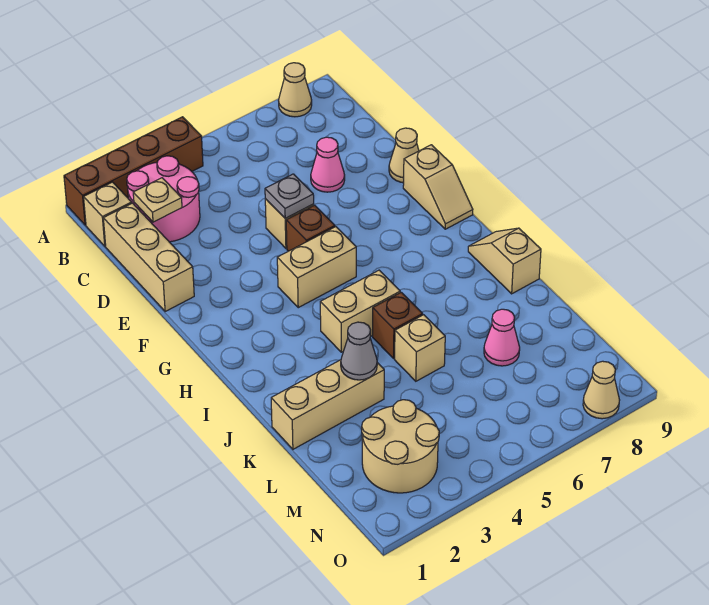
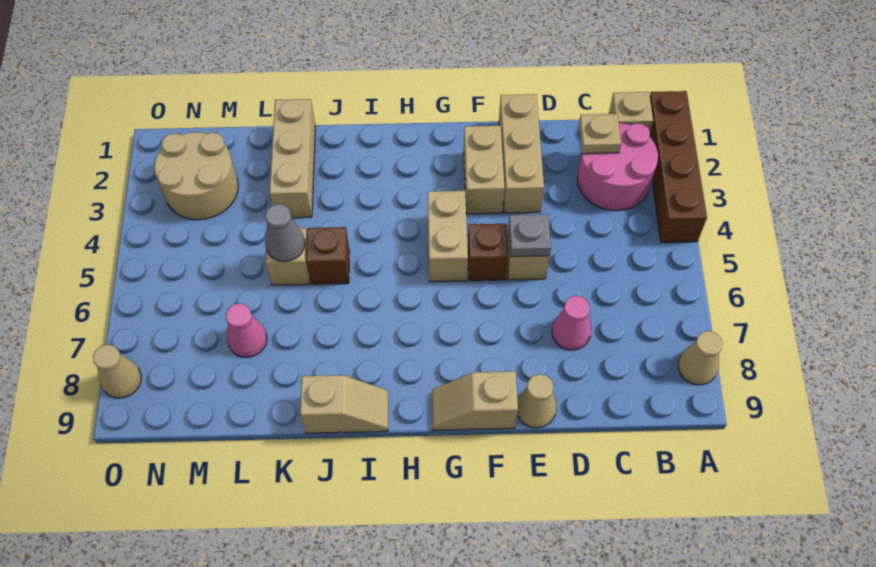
tan 1x3 brick [103,203,194,311] -> tan 1x3 brick turned to [499,94,544,213]
tan 1x2 brick [320,270,400,352] -> tan 1x2 brick moved to [464,126,505,214]
grey 1x1 cone [341,322,377,380] -> grey 1x1 cone moved to [265,204,305,262]

